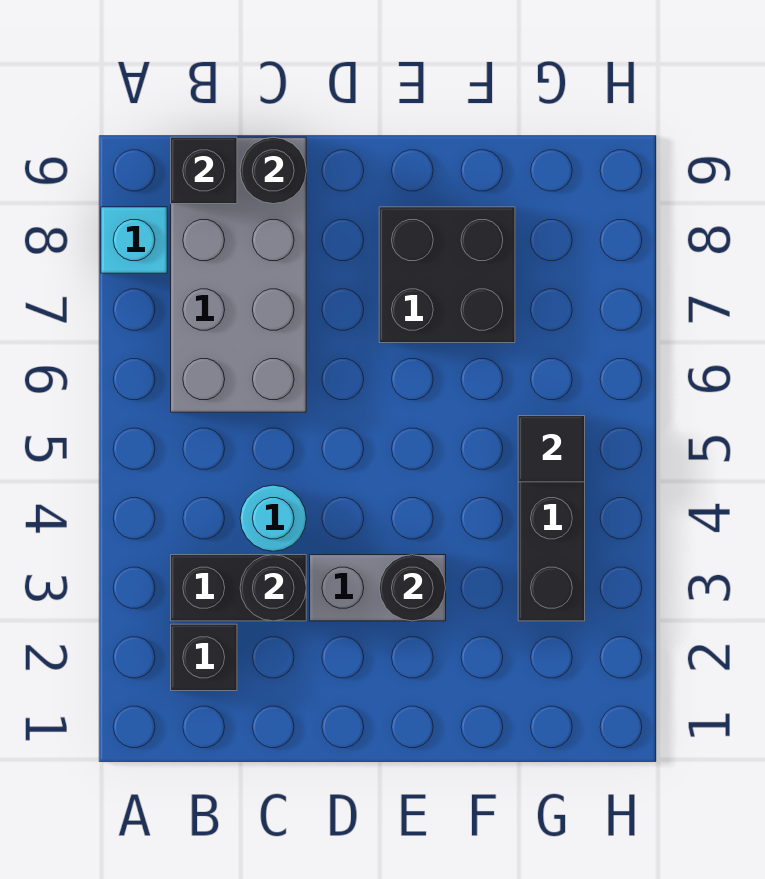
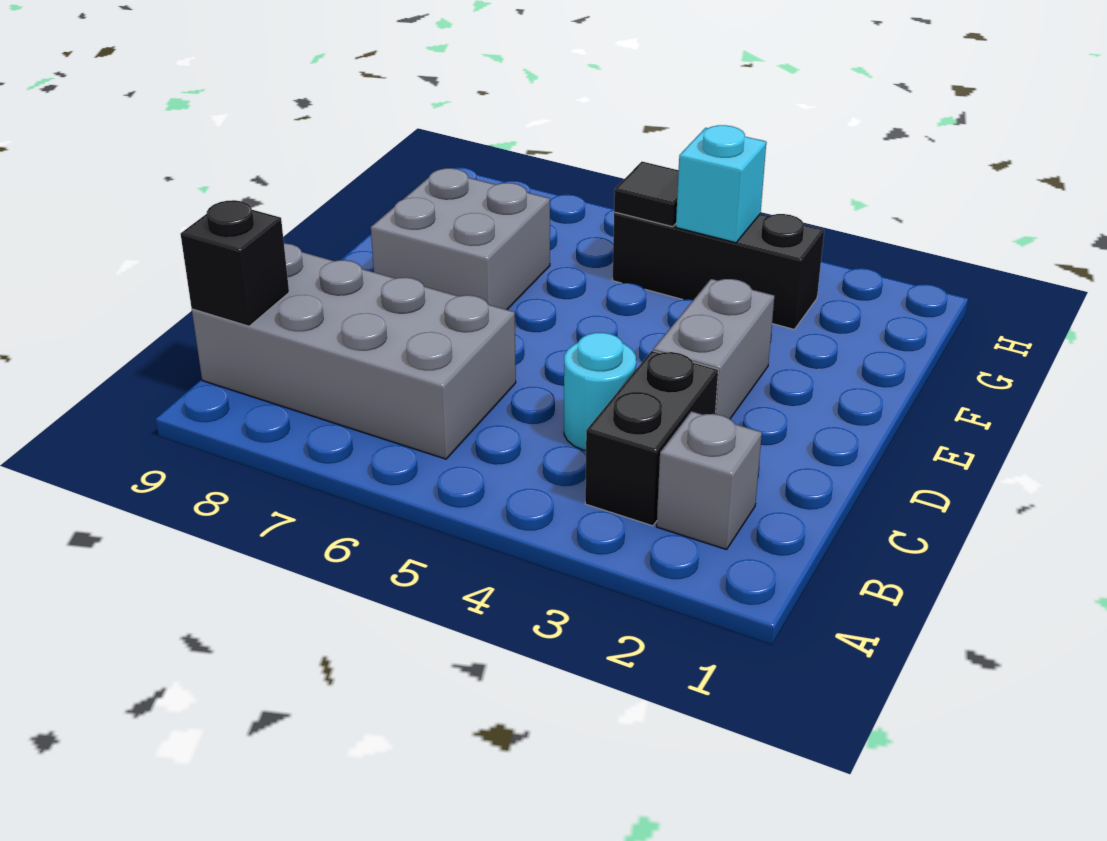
cyan 1x1 brick [101,207,167,273] -> cyan 1x1 brick moved to [676,125,766,243]
black 1x1 brick [171,624,237,691] -> grey 1x1 brick [657,411,762,550]
black 1x1 round brick [240,555,306,621] -> none
black 1x1 round brick [240,137,306,204] -> none
black 1x1 round brick [379,555,446,621] -> none
black 2x2 brick [379,207,515,343] -> grey 2x2 brick [371,168,550,310]

